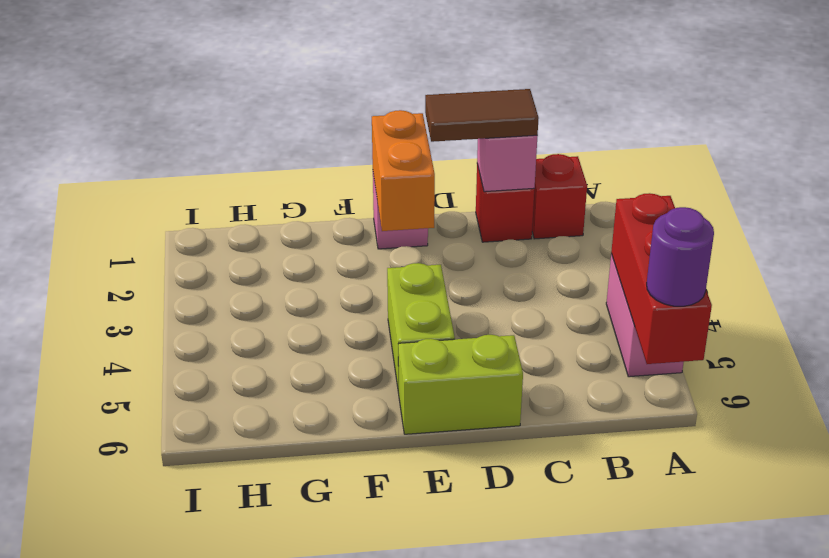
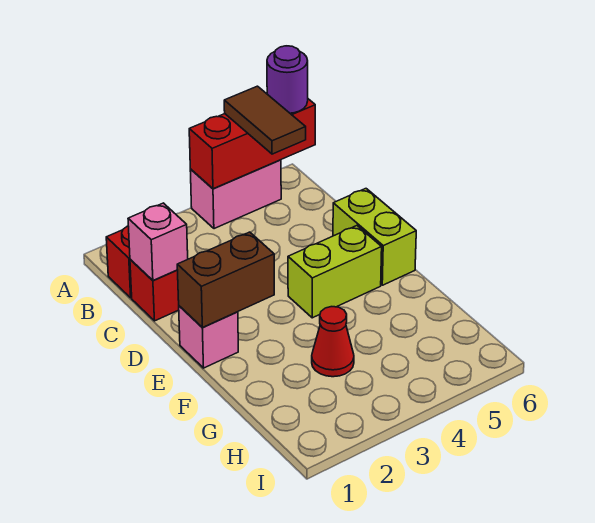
brown 1x2 tile [425,89,539,142] -> brown 1x2 tile moved to [224,86,306,154]
orange 1x2 brick [372,110,435,231] -> brown 1x2 brick [177,232,274,328]
none -> red 1x1 cone [312,307,354,377]

